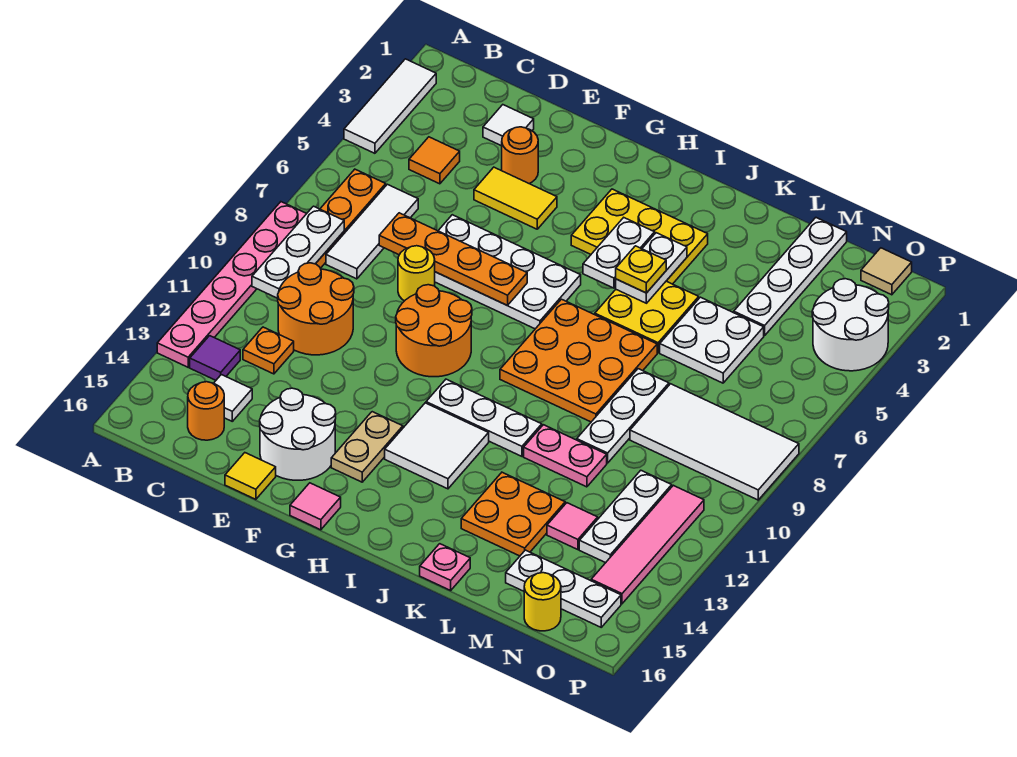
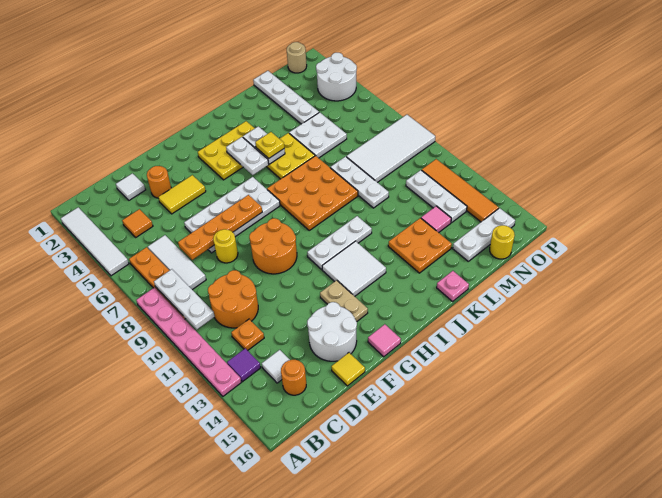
white 1x3 tile [344,59,436,153] -> white 1x4 tile [61,207,129,276]
pink 1x2 plate [524,425,607,487] -> none
tan 1x1 tile [861,248,912,295] -> tan 1x1 round brick [287,42,307,73]
pink 1x4 tile [591,485,704,604] -> orange 1x4 tile [422,159,499,222]

